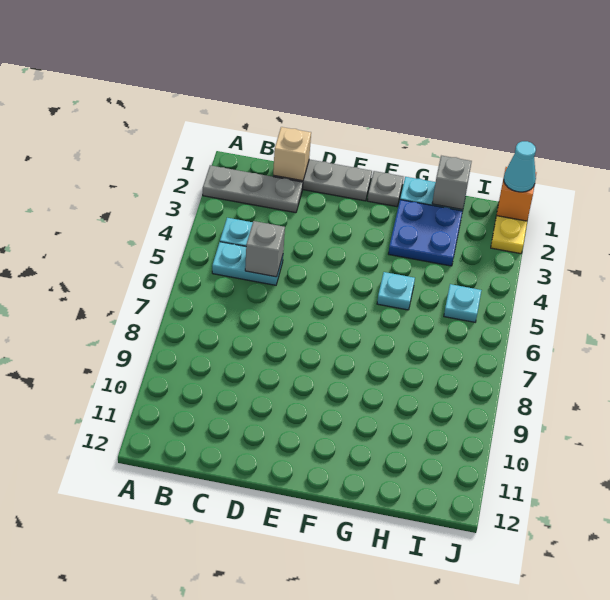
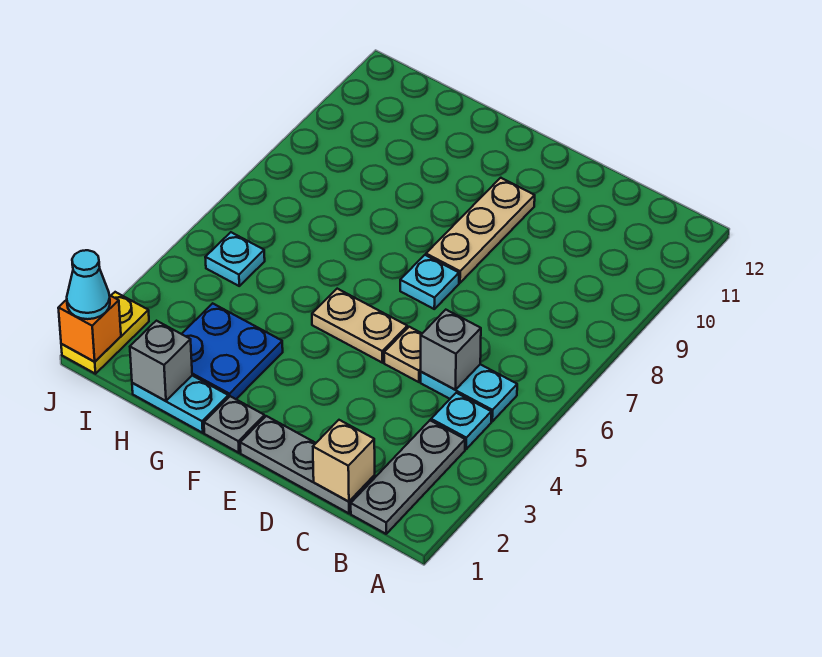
grey 1x3 plate [203,165,303,213] -> grey 1x3 plate turned to [351,420,465,534]
none -> tan 1x1 plate [384,327,422,382]
none -> tan 1x2 plate [312,289,407,363]
none -> tan 1x3 plate [426,178,535,283]
cyan 1x1 plate [377,272,415,310] -> cyan 1x1 plate moved to [400,255,459,309]

